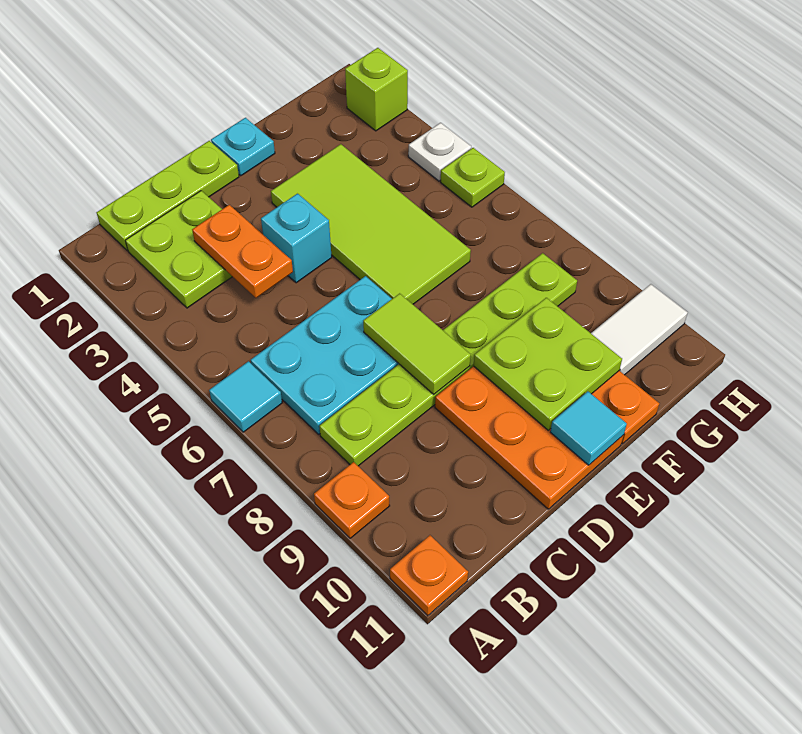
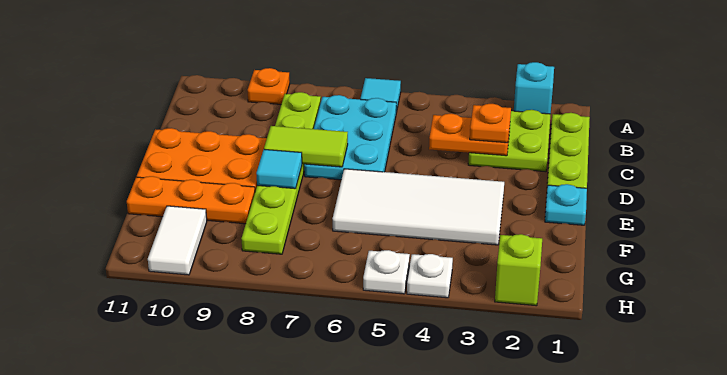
orange 1x1 plate [390,535,468,616] -> orange 1x1 plate moved to [470,104,511,143]
cyan 1x1 brick [261,194,332,283] -> cyan 1x1 brick moved to [514,62,554,114]
lime 2x4 tile [271,144,471,304] -> white 2x4 tile [333,169,504,245]
lime 2x2 plate [474,298,622,430] -> none
cyan 1x1 tile [550,391,627,465] -> cyan 1x1 tile moved to [256,149,302,189]
lime 1x1 plate [441,148,505,207] -> white 1x1 plate [363,250,410,294]

